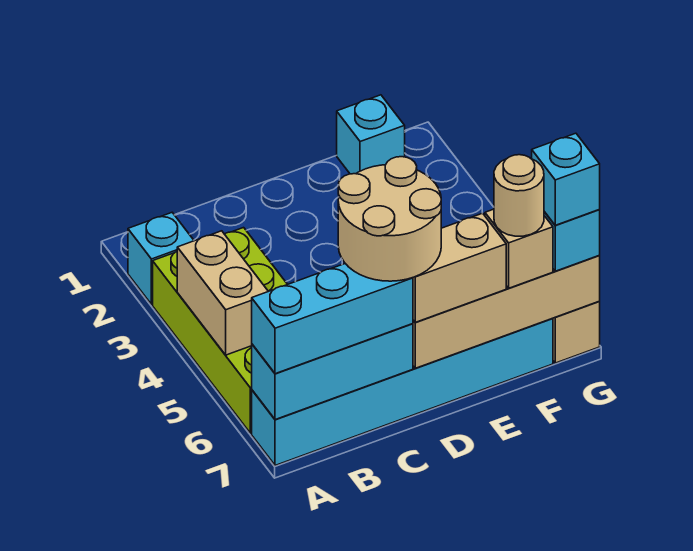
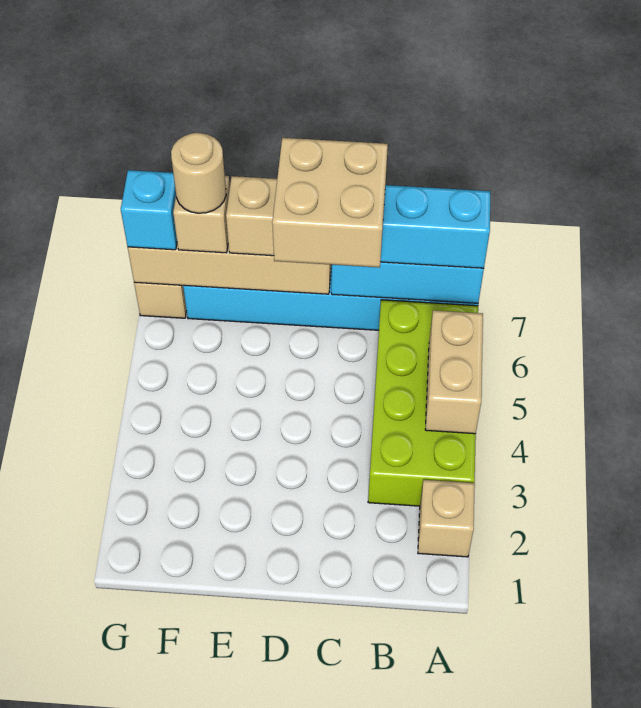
cyan 1x1 brick [128,213,194,304] -> tan 1x1 brick [418,480,475,557]
tan 2x2 round brick [338,157,441,281] -> tan 2x2 brick [272,138,388,268]
cyan 1x1 brick [337,95,405,174] -> none
cyan 1x1 brick [532,133,600,225] -> none

